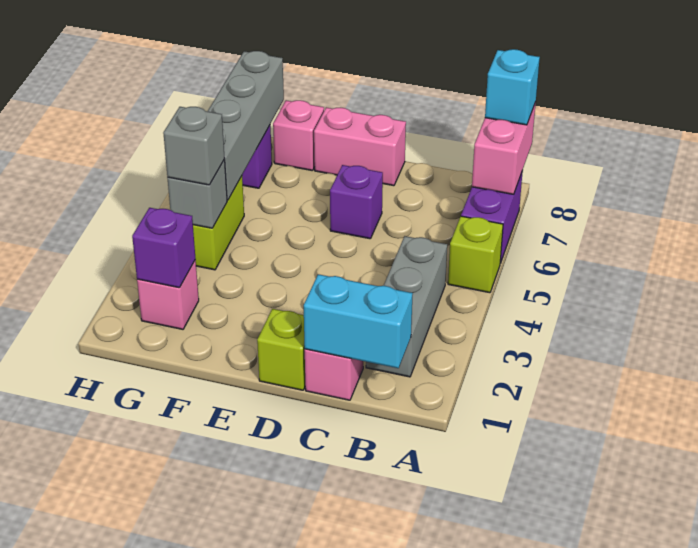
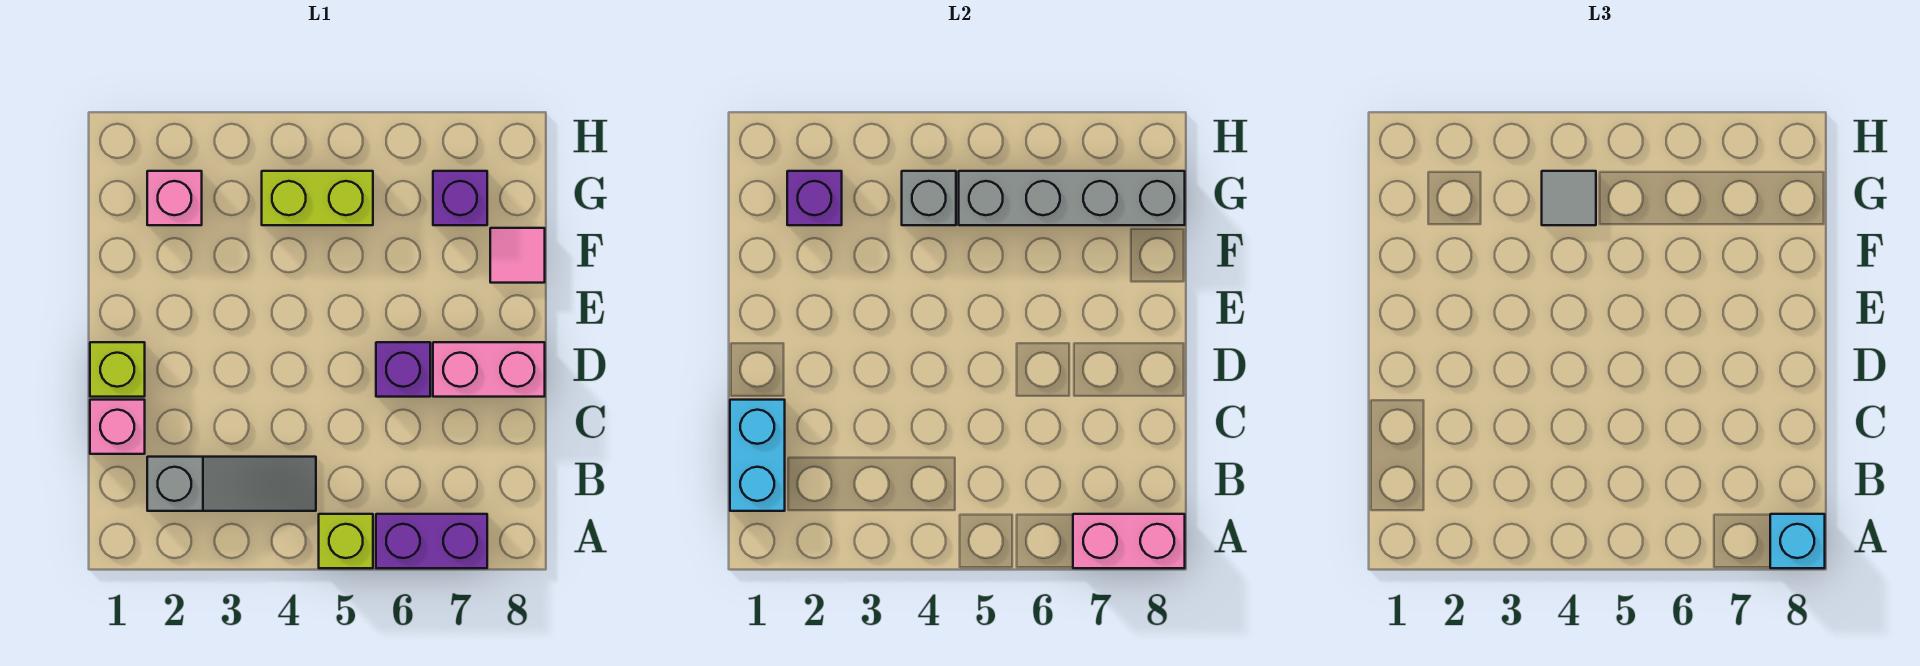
grey 1x3 brick [366,236,447,377] -> grey 1x3 slope [147,457,316,511]
pink 1x2 brick [314,107,406,186] -> pink 1x2 brick turned to [433,342,545,397]
pink 1x1 brick [273,100,324,171] -> pink 1x1 tile [490,228,545,283]
grey 1x1 brick [163,107,225,185] -> grey 1x1 tile [1542,171,1596,225]

